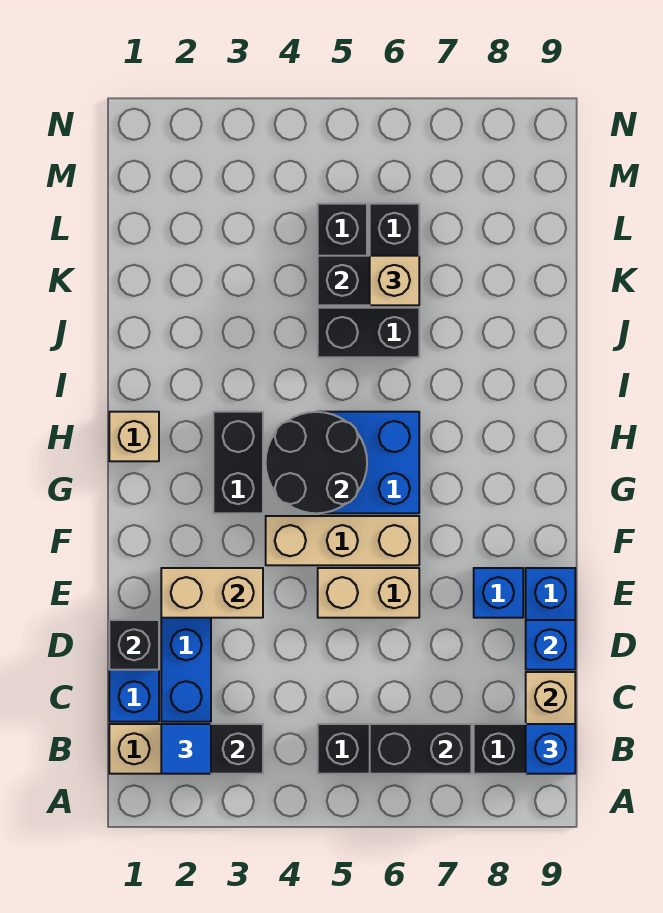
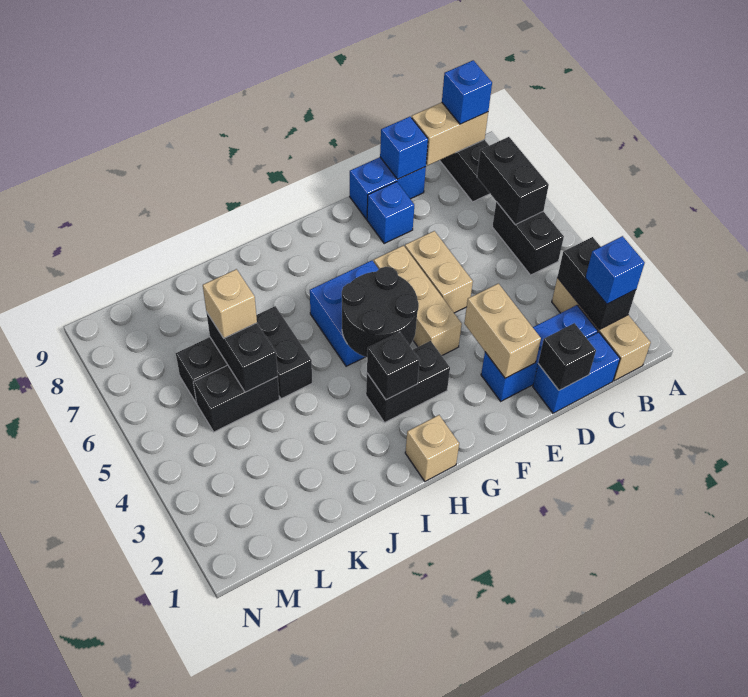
blue 1x1 tile [161,724,211,774] -> blue 1x1 brick [585,236,645,304]
none -> black 1x1 brick [367,332,420,400]

